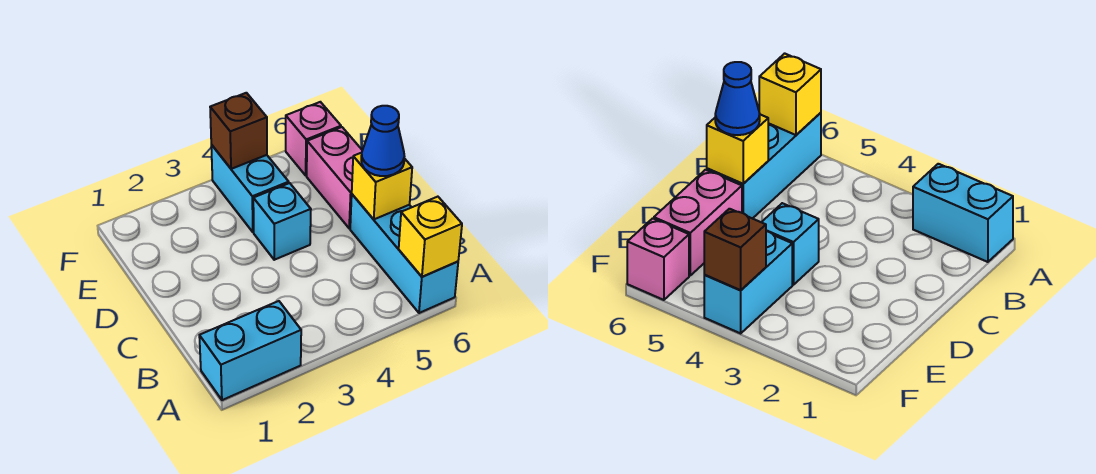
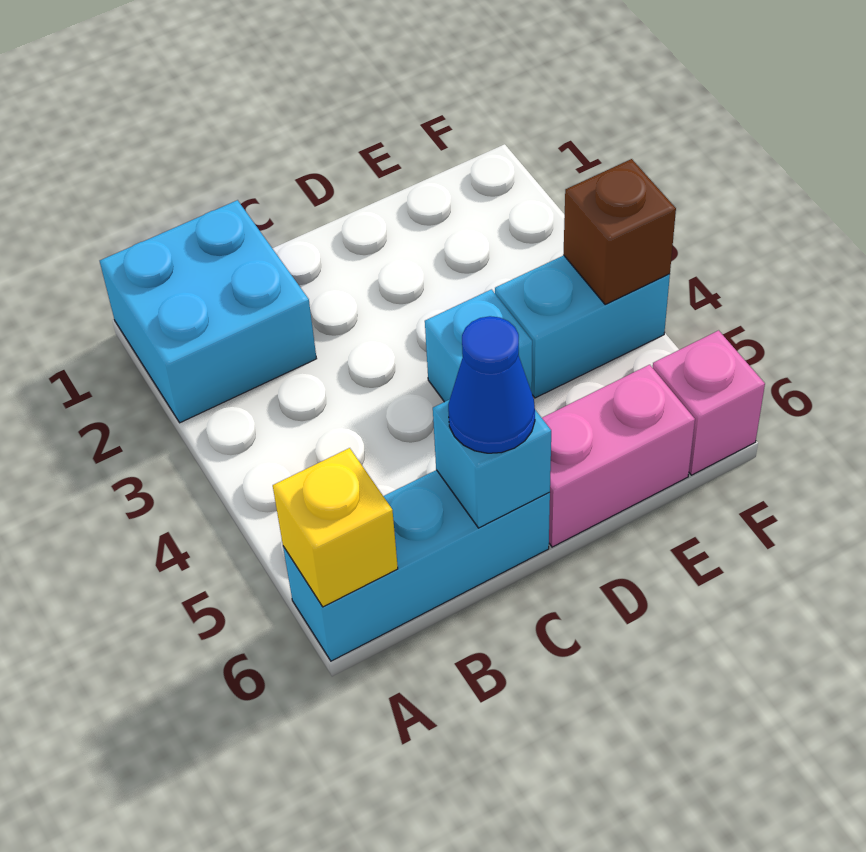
cyan 1x2 brick [199,301,301,400] -> cyan 2x2 brick [100,200,317,423]
yellow 1x1 brick [352,153,412,219] -> cyan 1x1 brick [433,400,551,528]

